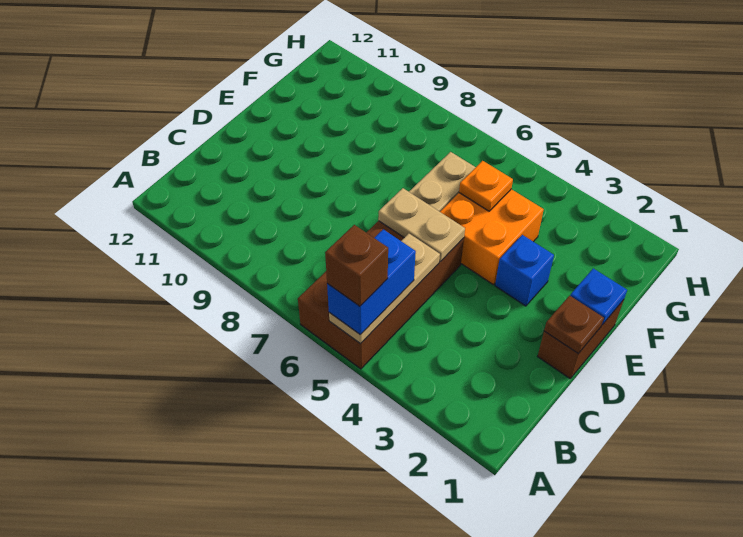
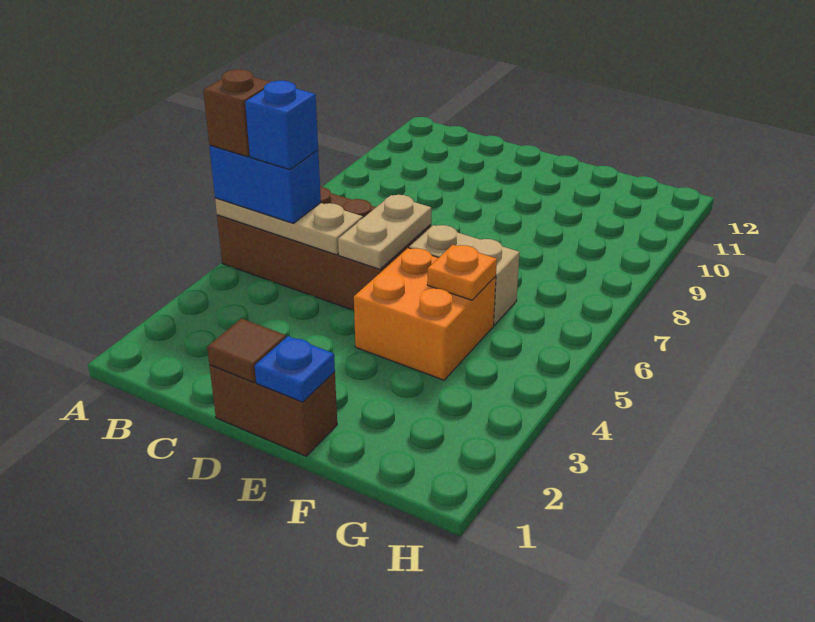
brown 1x1 plate [544,296,604,353] -> brown 1x1 tile [207,319,286,382]
blue 1x1 brick [495,235,554,306] -> blue 1x1 brick moved to [245,81,318,170]

